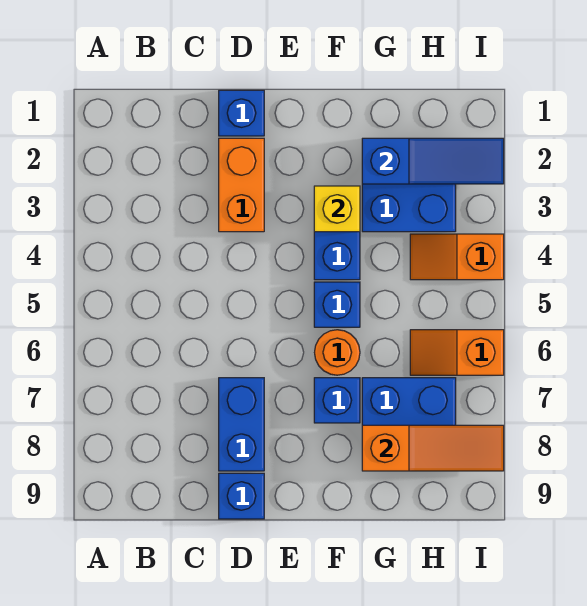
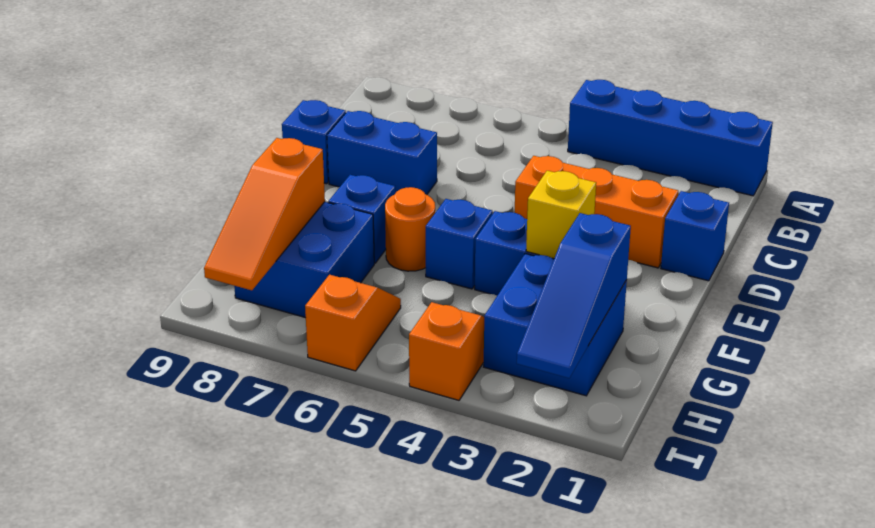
none -> blue 1x4 brick [568,80,773,196]
orange 1x2 brick [219,138,264,232] -> orange 1x3 brick [515,156,678,268]

